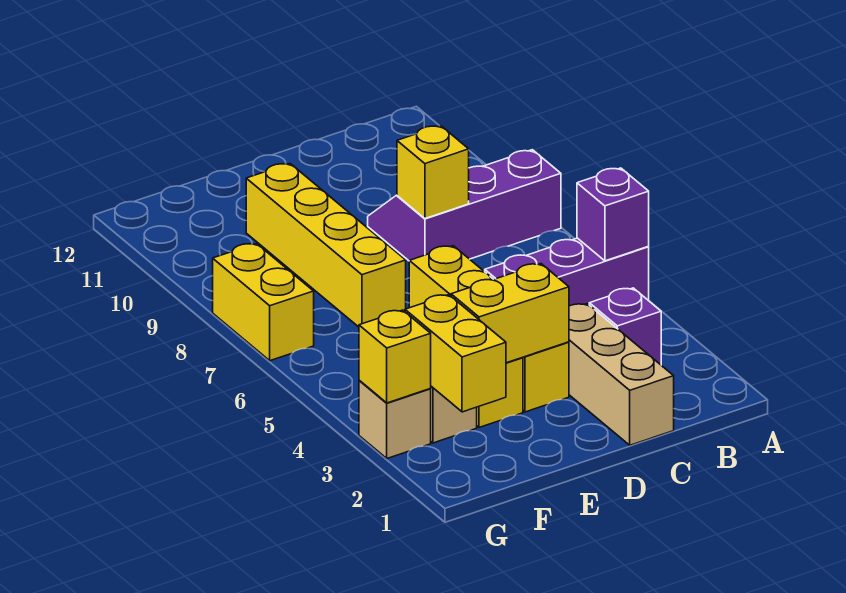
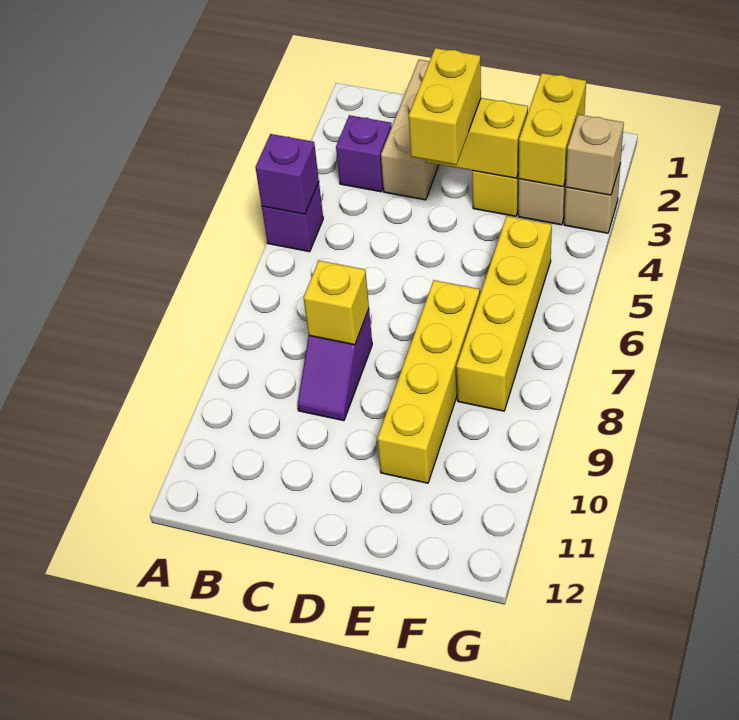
purple 1x3 brick [485,238,649,306] -> purple 1x1 brick [262,182,323,252]
purple 2x3 slope [368,150,561,261] -> purple 1x2 slope [298,309,372,421]
yellow 1x4 brick [409,246,569,412] -> yellow 1x4 brick moved to [456,216,552,411]
yellow 1x1 brick [359,310,431,403] -> tan 1x1 brick [566,115,624,195]
yellow 1x2 brick [213,243,314,361] -> yellow 1x2 brick moved to [409,48,481,165]

